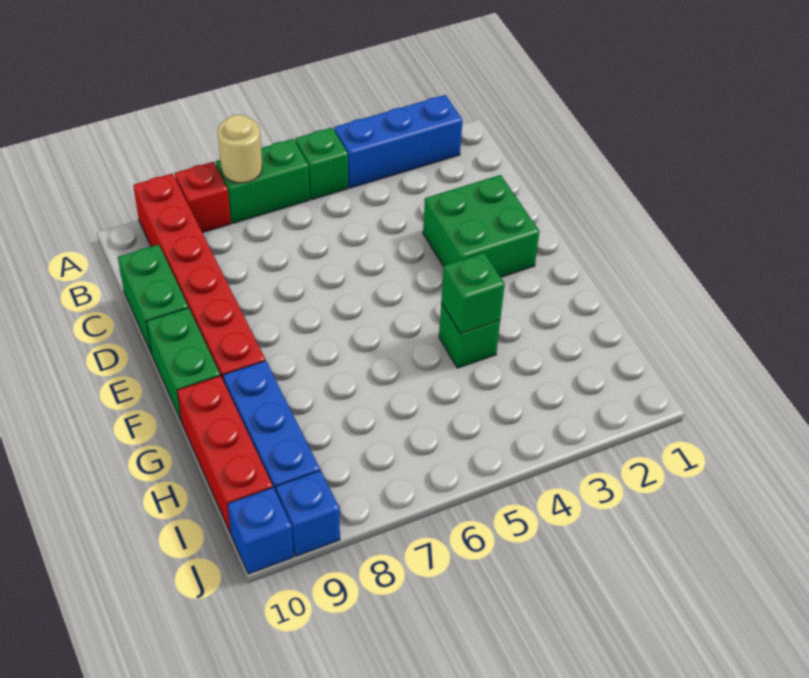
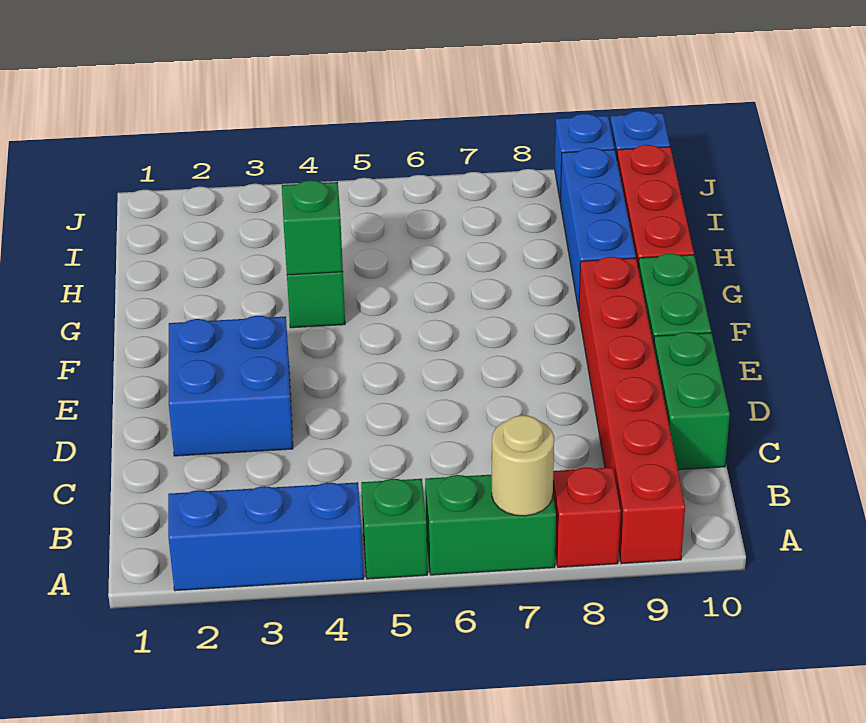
green 2x2 brick [423,175,540,277] -> blue 2x2 brick [169,316,293,456]

